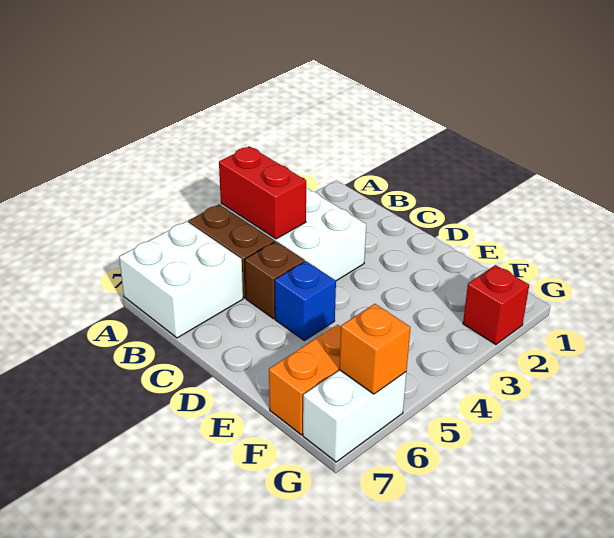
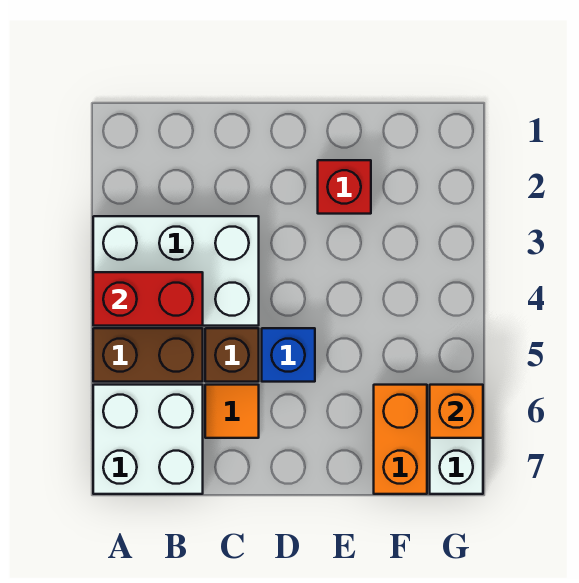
none -> orange 1x1 tile [205,385,259,438]
red 1x1 brick [463,265,529,345] -> red 1x1 brick moved to [318,160,371,214]

